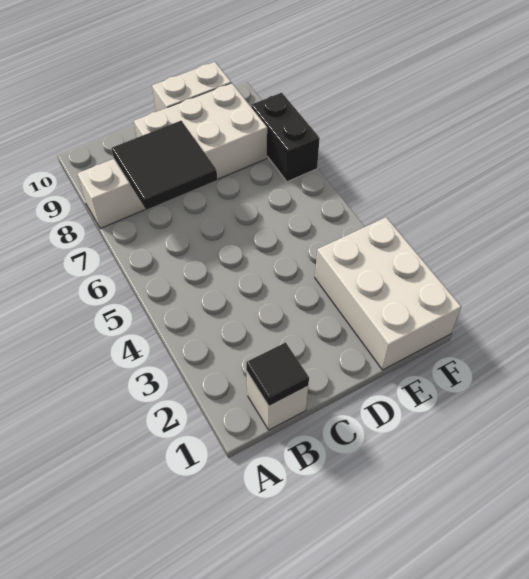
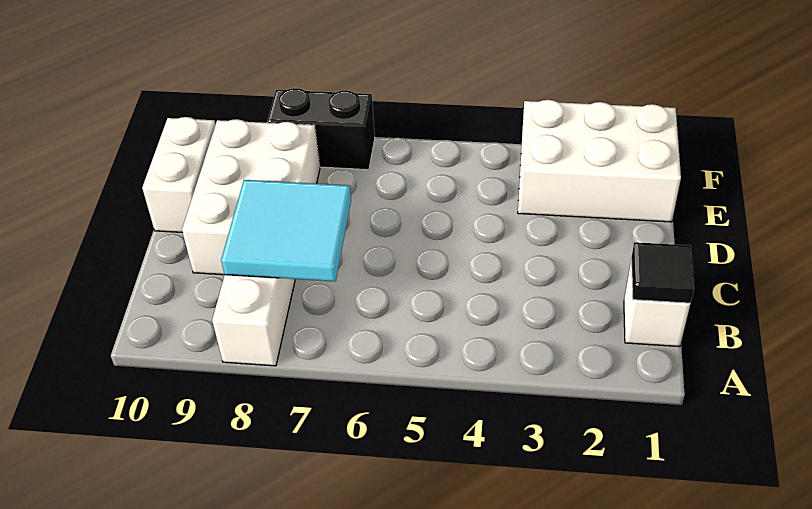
black 2x2 tile [112,121,217,210] -> cyan 2x2 tile [221,180,351,281]

